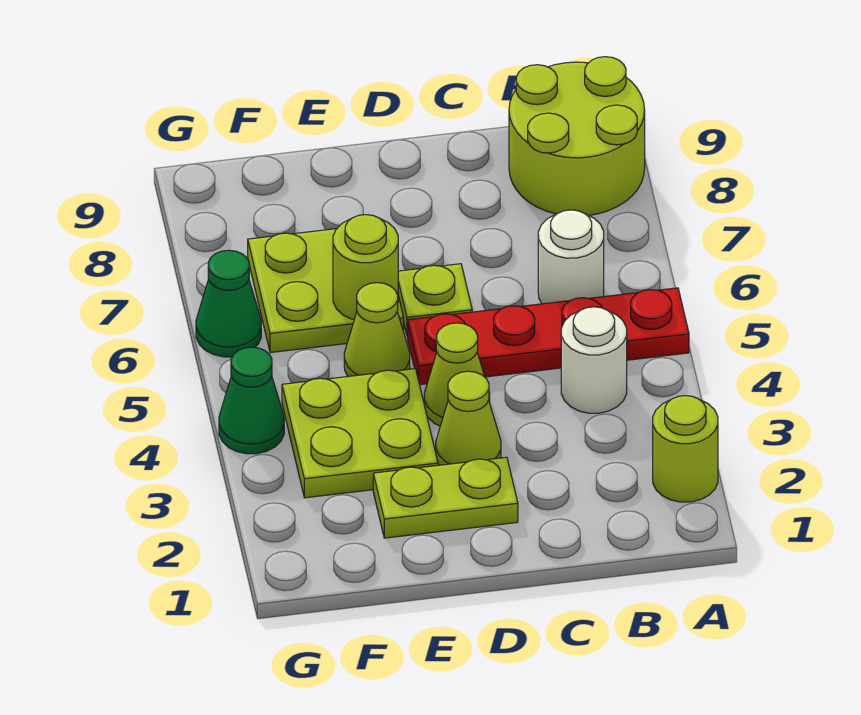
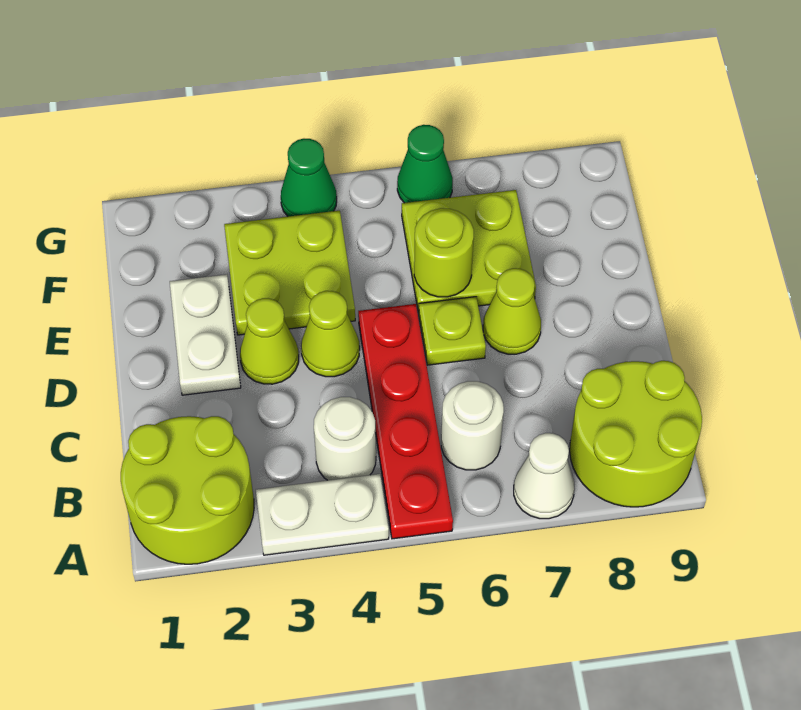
lime 1x1 round brick [653,396,718,502] -> lime 2x2 round brick [121,416,254,564]
none -> white 1x2 plate [256,474,389,555]
none -> white 1x1 cone [514,433,575,519]
lime 1x2 plate [373,457,518,538] -> white 1x2 plate [170,274,241,395]
lime 1x1 cone [344,283,410,376] -> lime 1x1 cone moved to [483,268,541,354]

